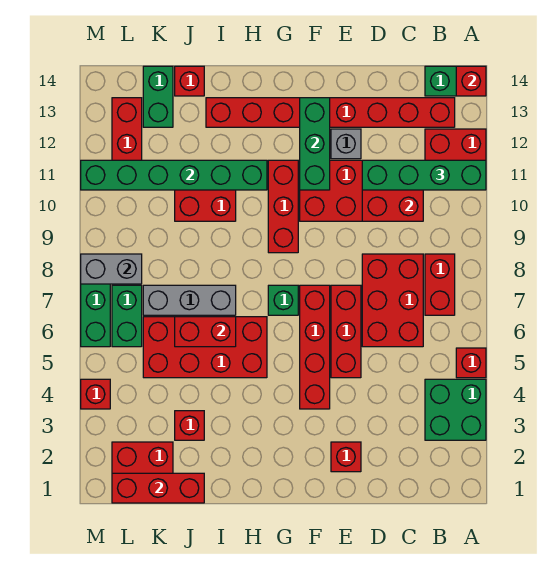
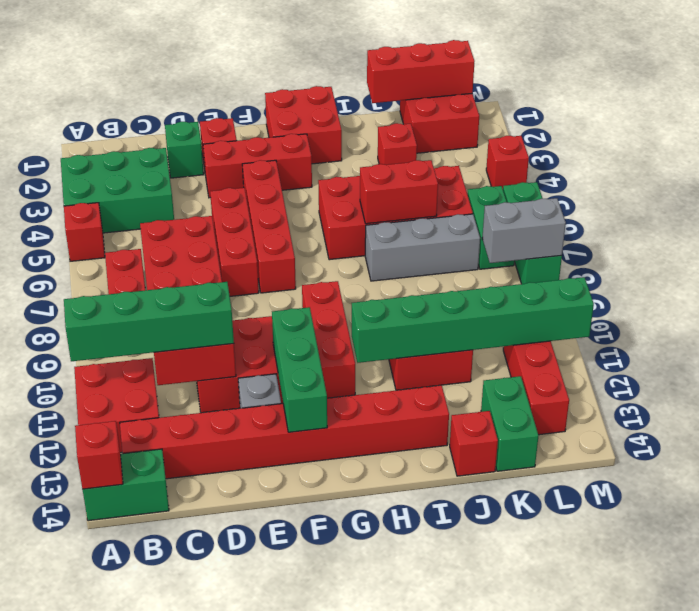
green 2x2 brick [425,379,486,440] -> green 2x3 brick [61,148,174,233]
none -> red 1x3 brick [203,134,312,198]
none -> red 2x2 brick [265,86,342,164]
green 1x1 brick [268,285,298,315] -> green 1x1 brick moved to [165,122,204,178]

